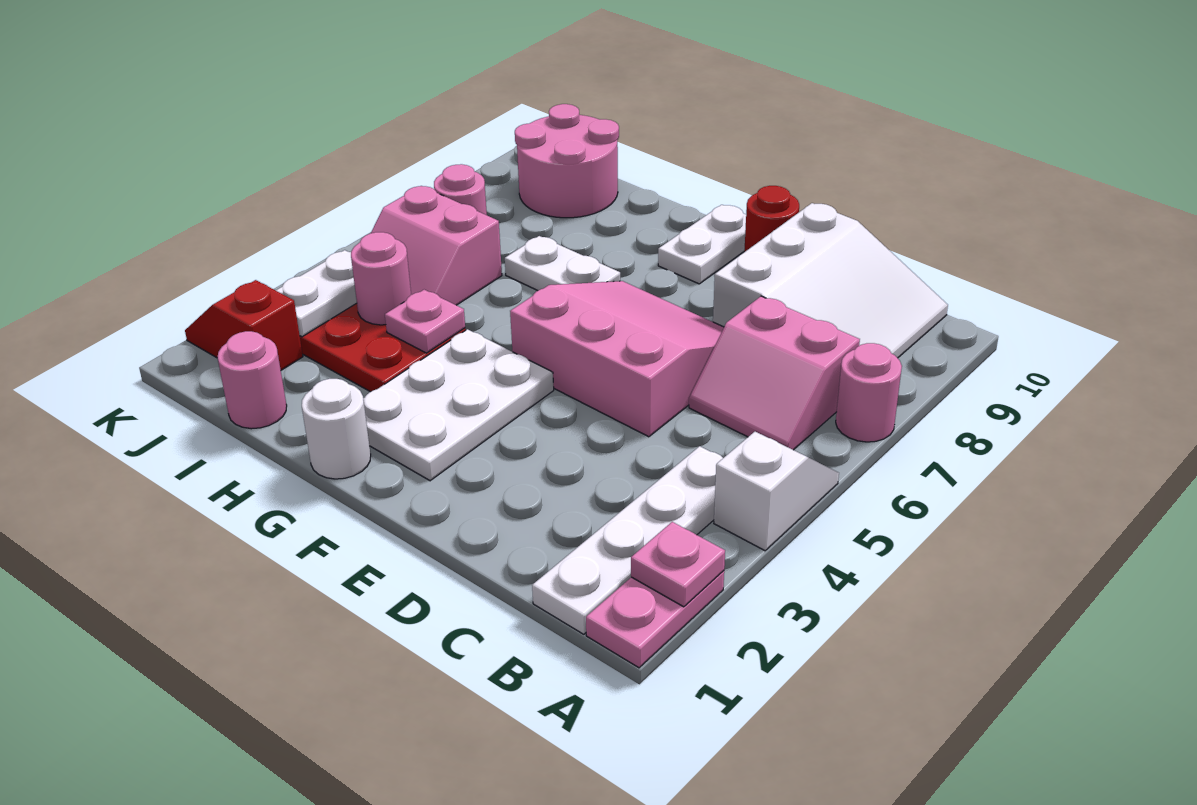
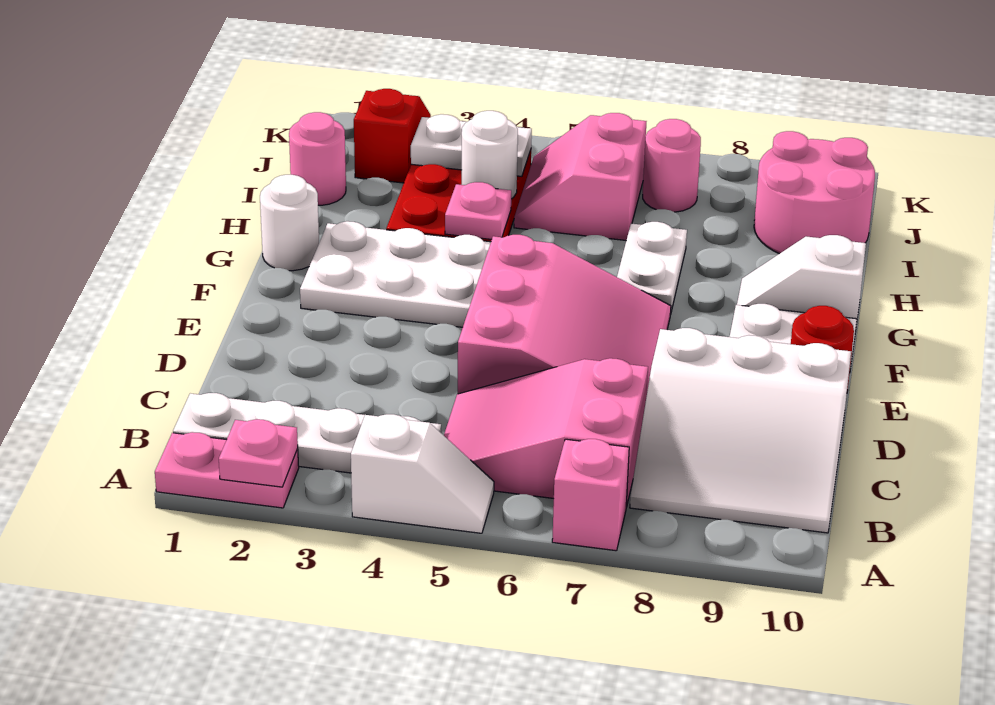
pink 1x1 round brick [836,343,902,442] -> pink 1x1 brick [552,439,629,551]
pink 2x2 slope [689,296,860,450] -> pink 2x3 slope [444,358,648,507]
none -> white 1x2 slope [737,235,866,324]
pink 1x1 round brick [351,232,411,325] -> white 1x1 round brick [462,111,518,199]

